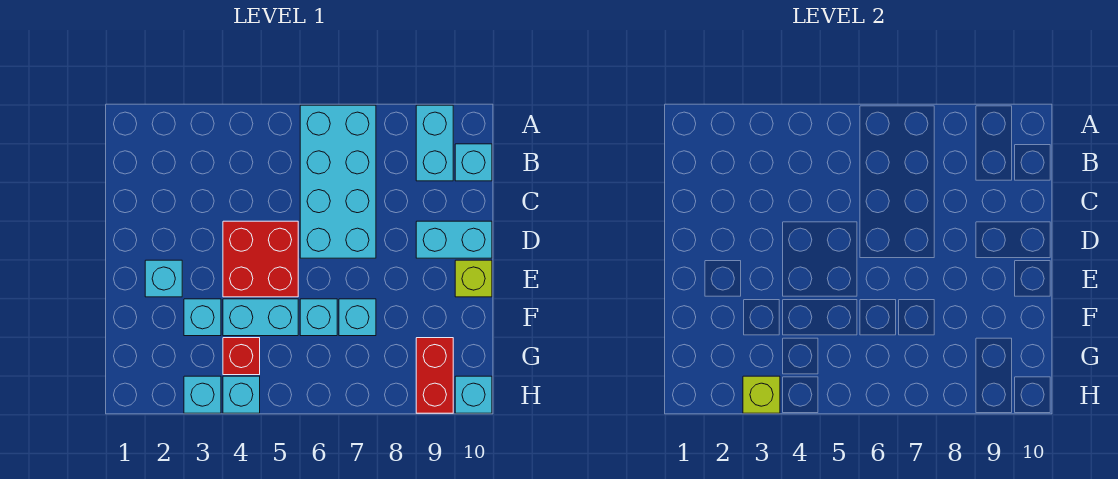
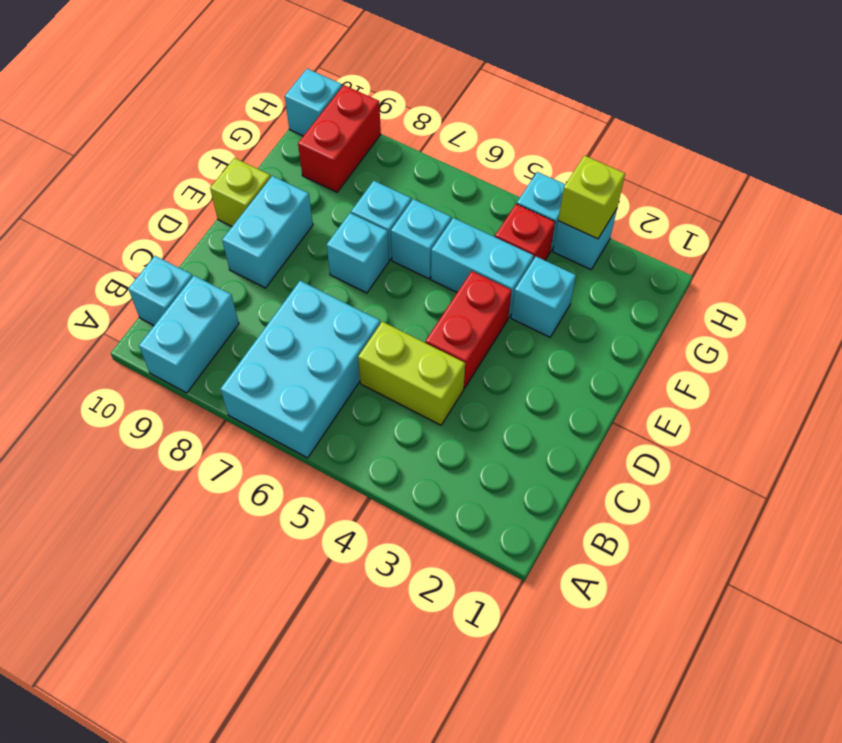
cyan 2x4 brick [300,105,376,258] -> cyan 2x3 brick [220,281,380,458]
none -> lime 1x2 brick [358,322,465,425]
red 2x2 brick [223,221,298,297] -> red 1x2 brick [426,271,512,388]
cyan 1x2 brick [416,221,492,258] -> cyan 1x2 brick turned to [222,176,313,288]
cyan 1x1 brick [145,260,182,297] -> cyan 1x1 brick moved to [327,213,389,293]

